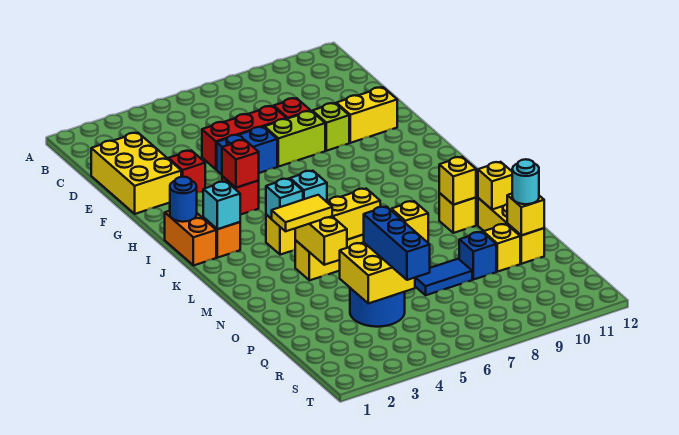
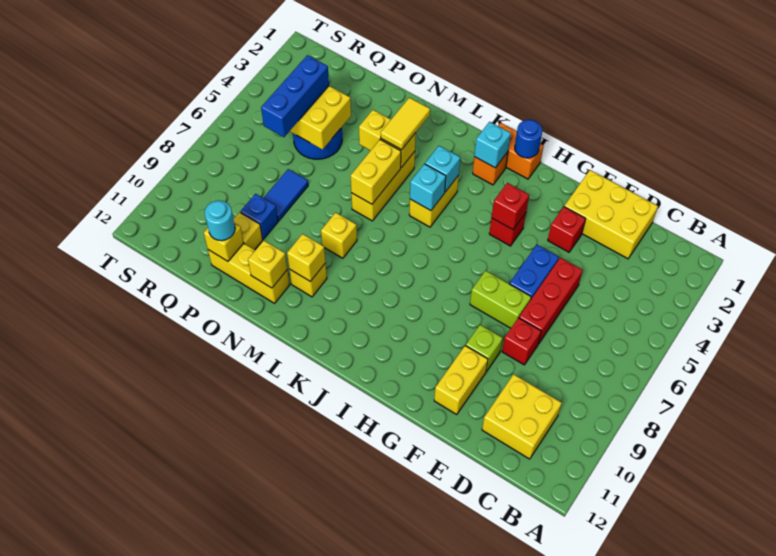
none -> yellow 2x2 brick [482,374,562,459]
lime 1x2 brick [264,111,325,167] -> lime 1x2 brick turned to [470,271,531,328]
blue 1x3 brick [363,207,430,280] -> blue 1x3 brick turned to [261,55,329,137]

